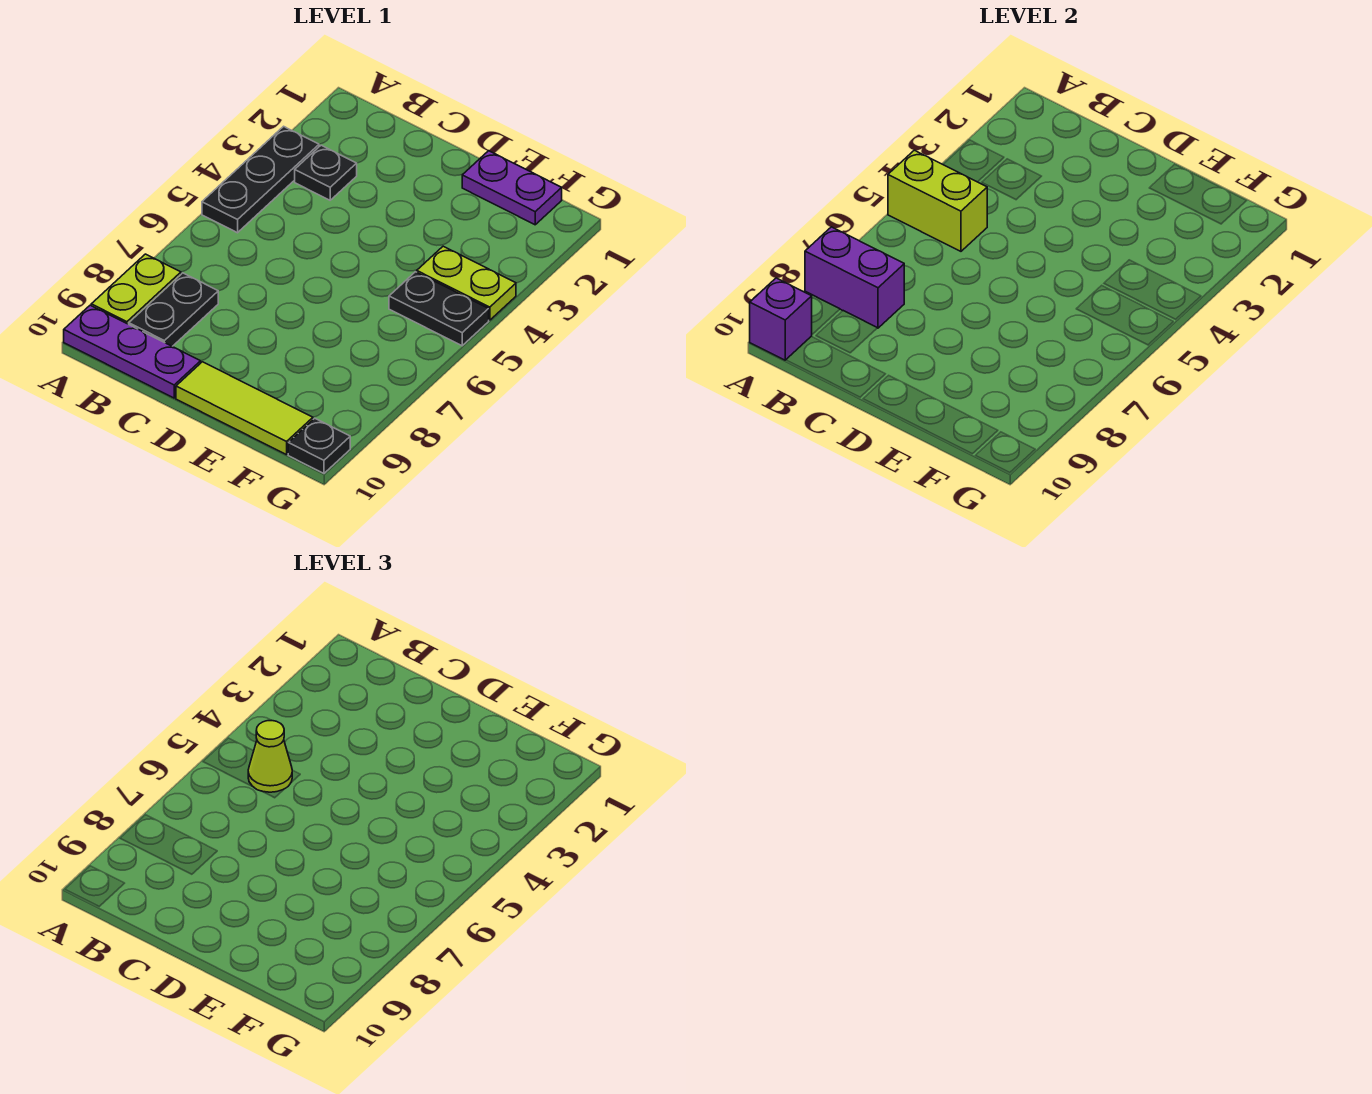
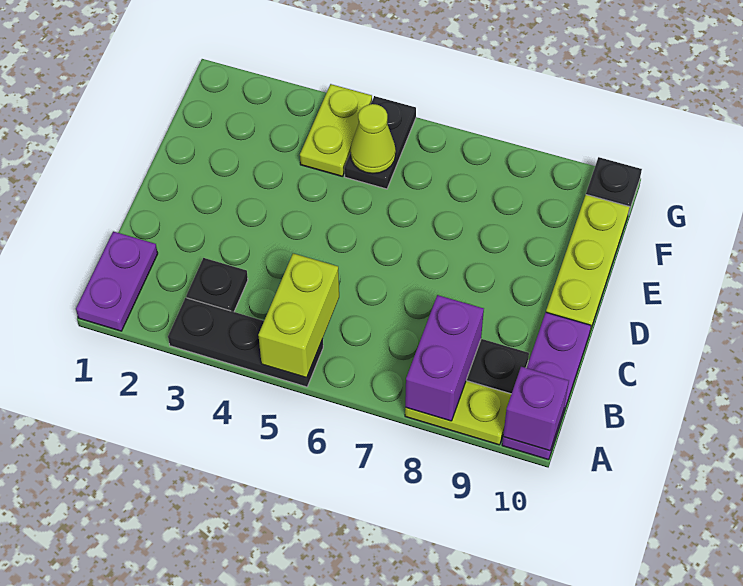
lime 1x1 cone [248,721,292,792] -> lime 1x1 cone moved to [350,104,396,174]
lime 1x3 tile [176,362,313,455] -> lime 1x3 plate [546,195,630,331]
purple 1x2 plate [462,151,562,225] -> purple 1x2 plate moved to [76,231,158,331]

